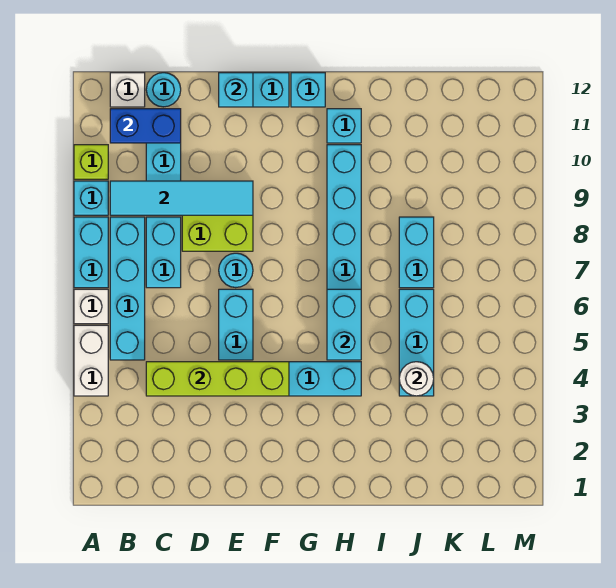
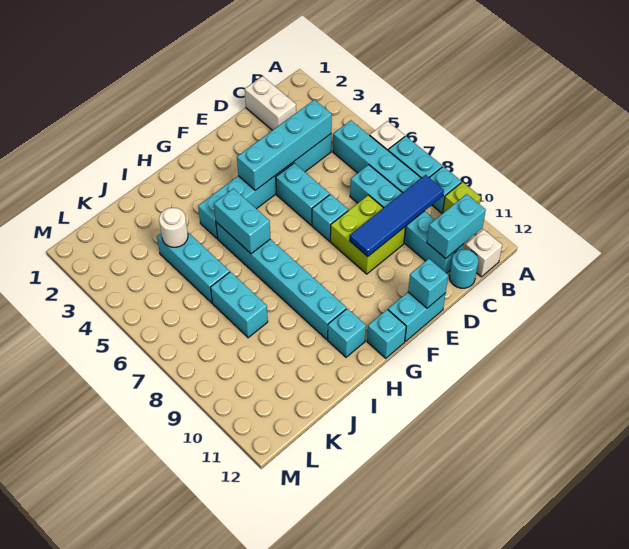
white 1x2 brick [74,325,108,396] -> white 1x2 brick moved to [245,76,296,130]
cyan 1x4 tile [110,181,253,215] -> blue 1x4 tile [350,175,444,256]
blue 1x2 brick [110,109,181,143] -> cyan 1x2 brick [427,194,486,258]
lime 1x4 brick [146,362,289,396] -> cyan 1x4 brick [237,100,332,190]
cyan 1x1 round brick [219,253,253,288] -> cyan 1x1 brick [312,194,348,241]

